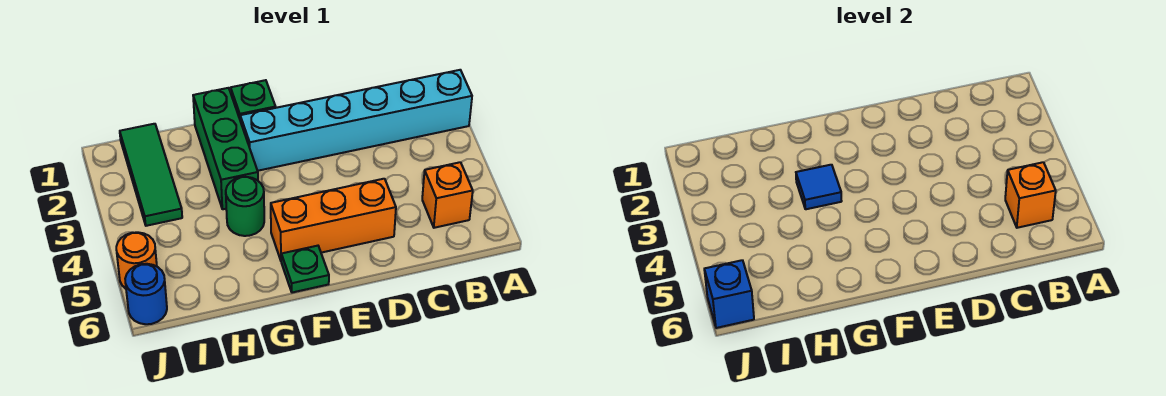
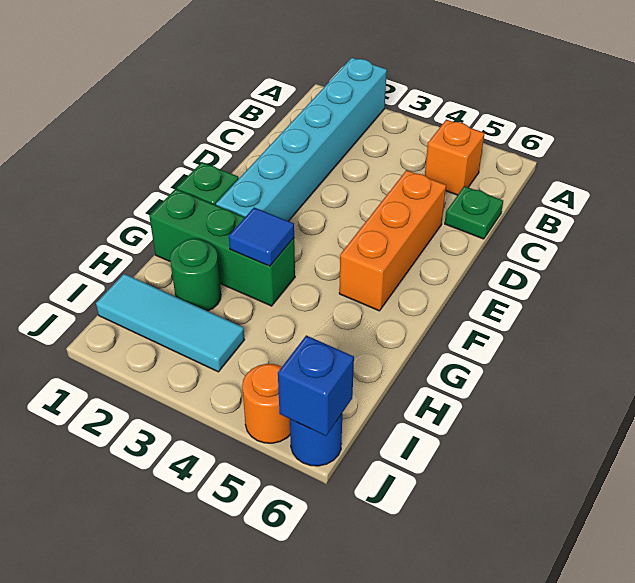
orange 1x1 brick [1005,162,1056,228] -> none
green 1x1 plate [281,246,329,293] -> green 1x1 plate moved to [445,186,503,239]
green 1x1 round brick [226,177,264,236] -> green 1x1 round brick moved to [170,239,221,311]
green 1x3 tile [120,124,182,226] -> cyan 1x3 tile [96,274,245,372]

